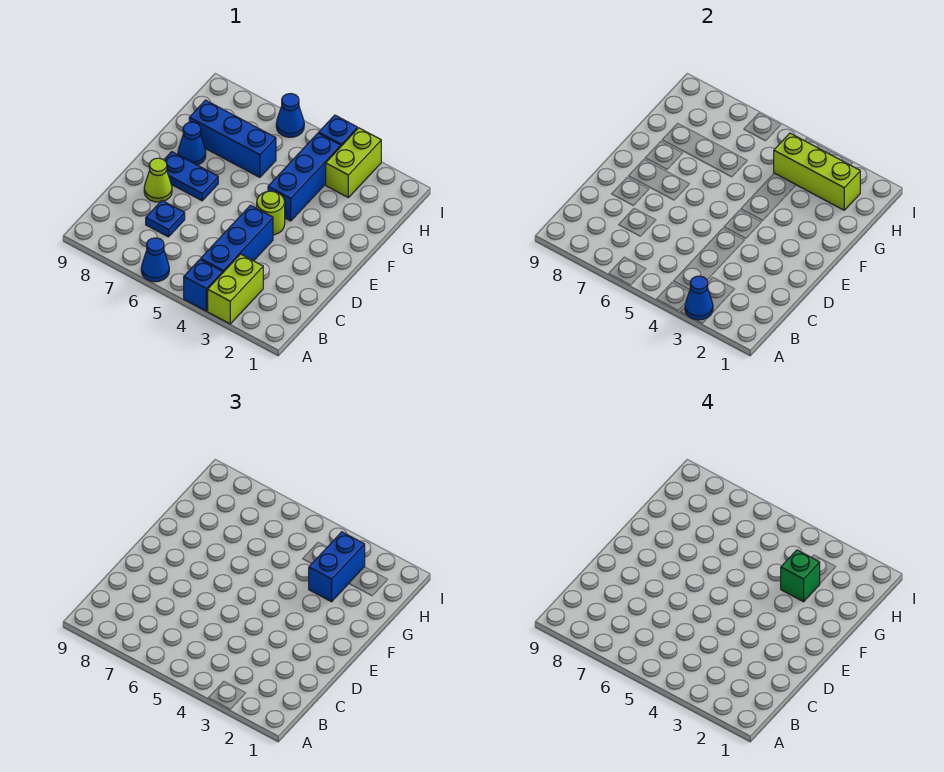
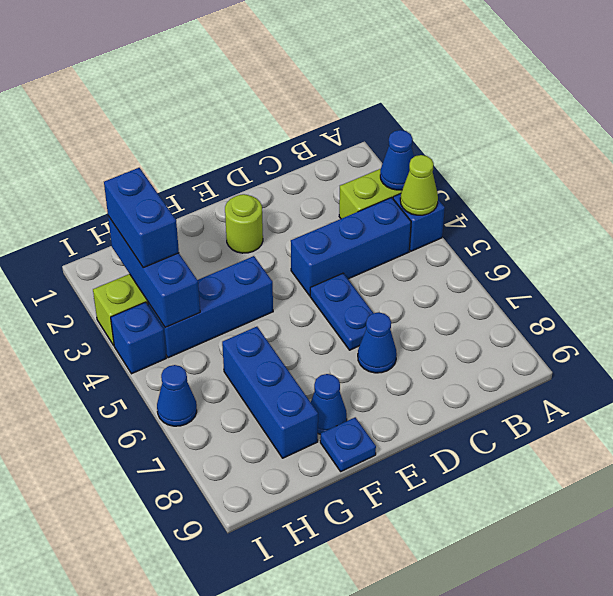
blue 1x1 cone [141,238,169,282] -> blue 1x1 cone moved to [358,312,397,373]
blue 1x1 plate [146,201,185,237] -> blue 1x1 plate moved to [320,417,376,471]
lime 1x1 cone [144,158,172,202] -> lime 1x1 cone moved to [400,155,438,215]
lime 1x1 round brick [257,191,285,235] -> lime 1x1 round brick moved to [225,194,263,253]
blue 1x2 plate [164,152,218,201] -> blue 1x2 plate moved to [310,273,373,350]
blue 1x2 brick [309,532,365,602] -> blue 1x2 brick turned to [104,168,179,268]
green 1x1 brick [781,550,820,602] -> none
lime 1x3 brick [774,133,860,210] -> blue 1x3 brick [108,216,200,328]

